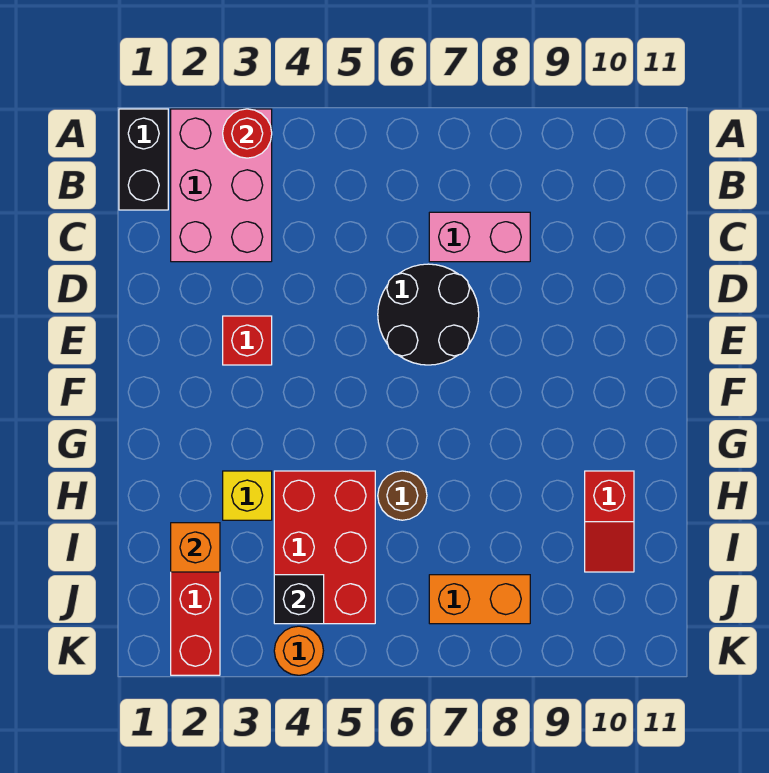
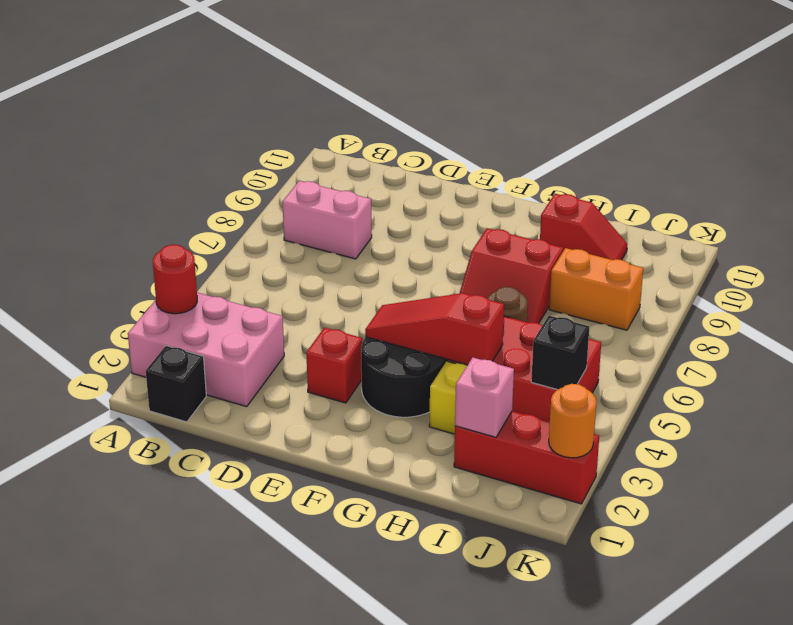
black 1x2 brick [119,109,168,210] -> black 1x1 brick [146,346,206,422]
pink 1x2 brick [429,212,530,262] -> pink 1x2 brick turned to [283,181,372,259]
black 2x2 round brick [378,264,479,365] -> black 2x2 round brick moved to [361,337,447,417]
none -> red 1x3 slope [365,293,504,365]
none -> red 2x2 slope [459,228,563,323]
orange 1x1 brick [171,523,220,572] -> pink 1x1 brick [455,358,514,437]
orange 1x2 brick [429,575,530,624] -> orange 1x2 brick turned to [549,248,643,330]
orange 1x1 round brick [274,626,323,675] -> orange 1x1 round brick moved to [549,384,596,458]

